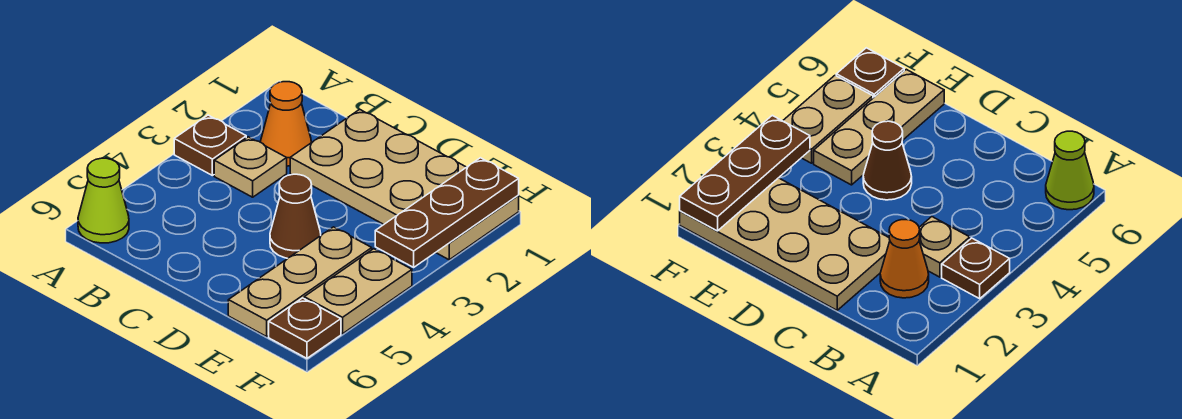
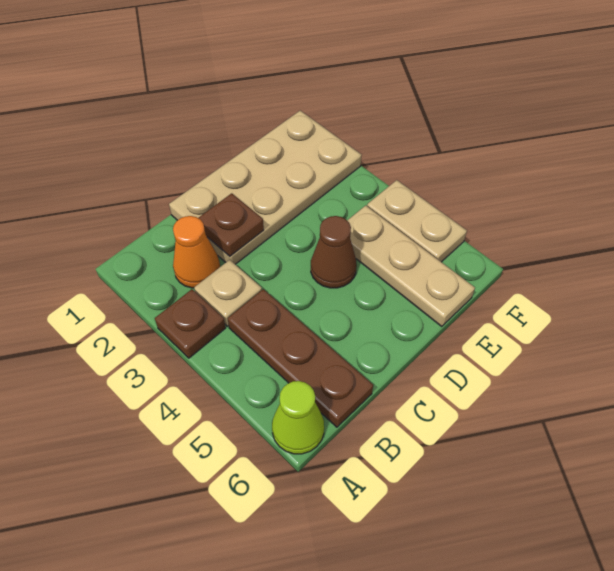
brown 1x3 plate [375,158,519,267] -> brown 1x3 plate moved to [228,289,373,427]
brown 1x1 plate [269,298,341,358] -> brown 1x1 plate moved to [199,193,264,256]

